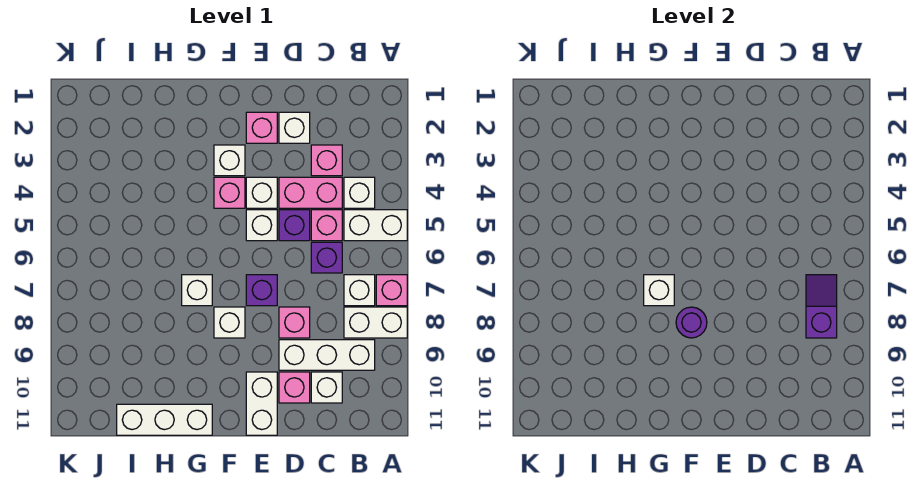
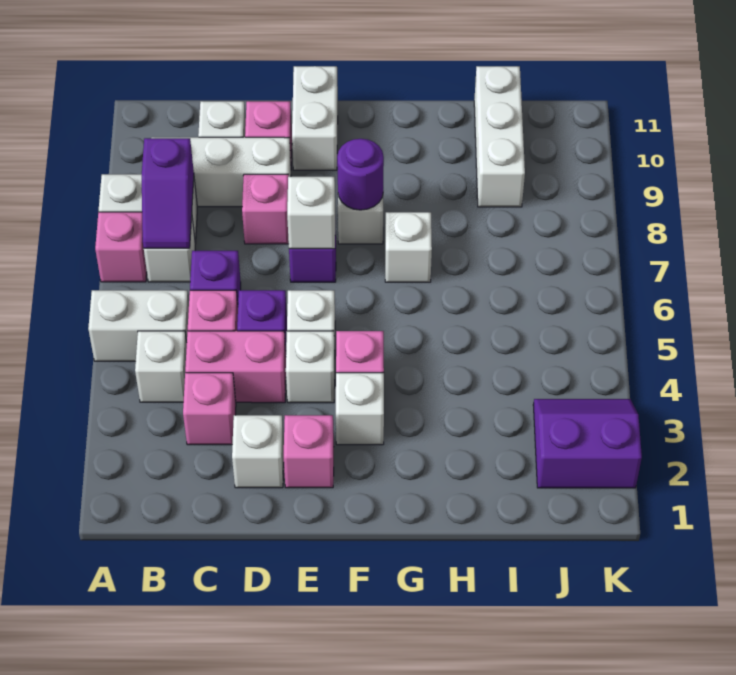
white 1x1 brick [644,275,674,306] -> white 1x1 brick moved to [287,177,335,249]
white 1x3 brick [117,404,212,435] -> white 1x3 brick turned to [474,66,525,207]
none -> purple 2x2 slope [533,399,642,488]

